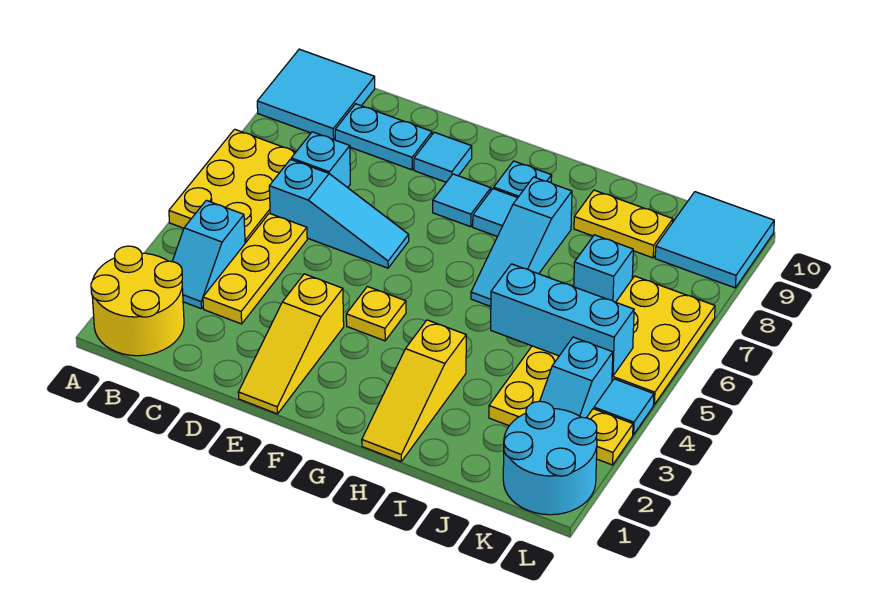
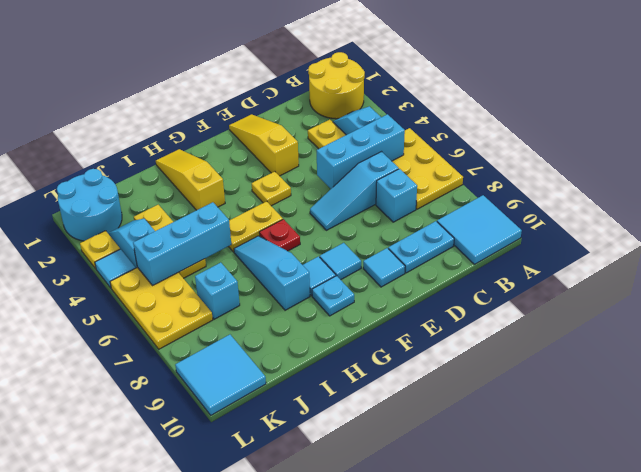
none -> cyan 1x3 brick [317,114,405,189]
none -> red 1x1 plate [259,219,300,251]
yellow 1x2 plate [574,190,673,258] -> yellow 1x2 plate moved to [228,201,283,252]

